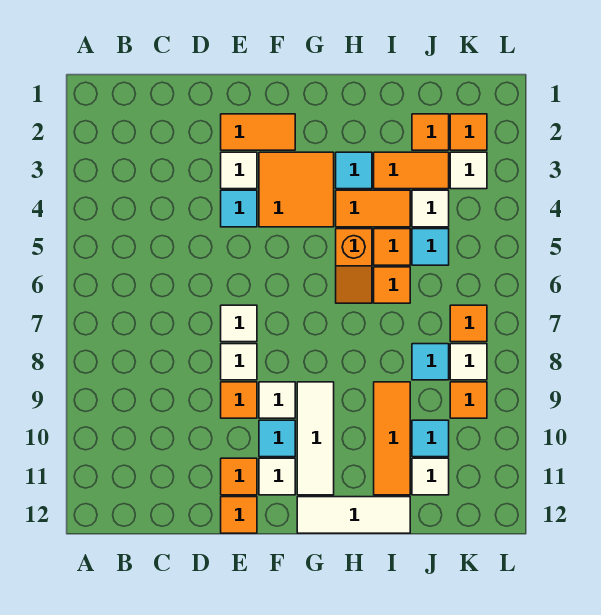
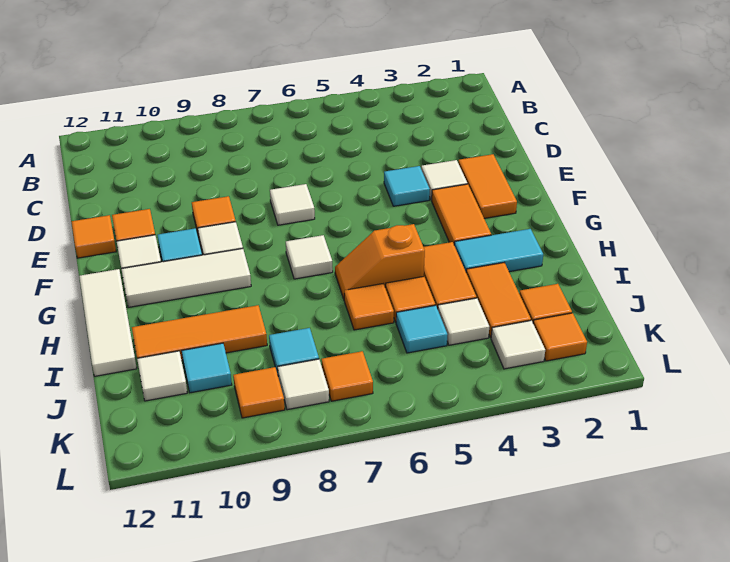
white 1x1 tile [221,344,257,380] -> white 1x1 tile moved to [286,235,333,279]
orange 2x2 tile [259,152,334,227] -> orange 1x2 tile [432,184,491,244]
cyan 1x1 tile [336,152,372,189] -> cyan 1x2 tile [454,229,543,272]

